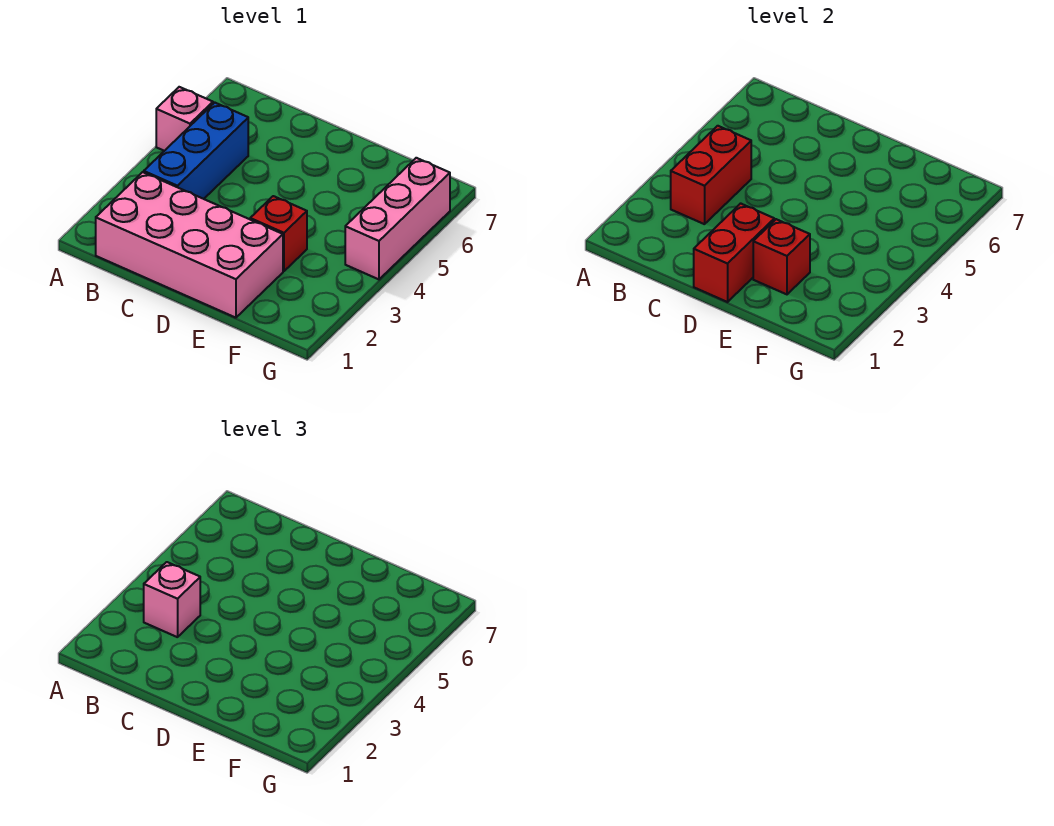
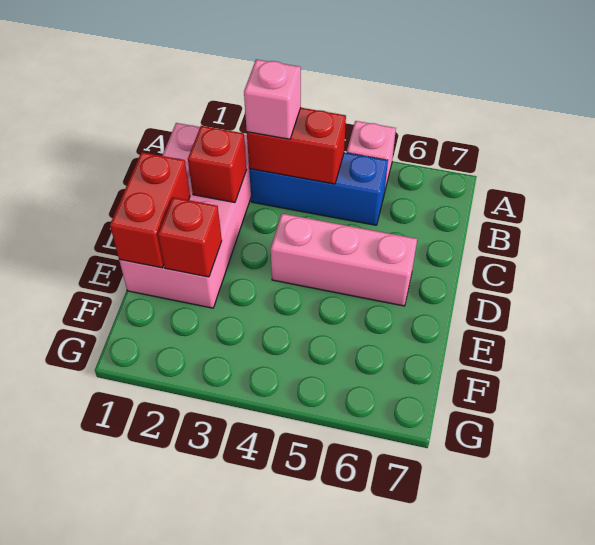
red 1x2 brick [694,203,774,302] -> red 1x2 brick turned to [110,152,190,268]
red 1x1 brick [250,196,307,271] -> red 1x1 brick moved to [188,126,247,203]
pink 1x3 brick [345,158,450,279] -> pink 1x3 brick moved to [271,214,417,306]

